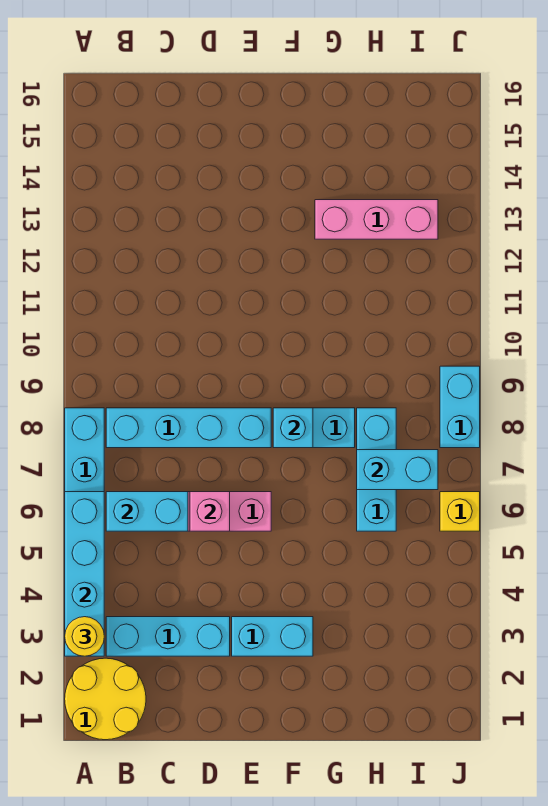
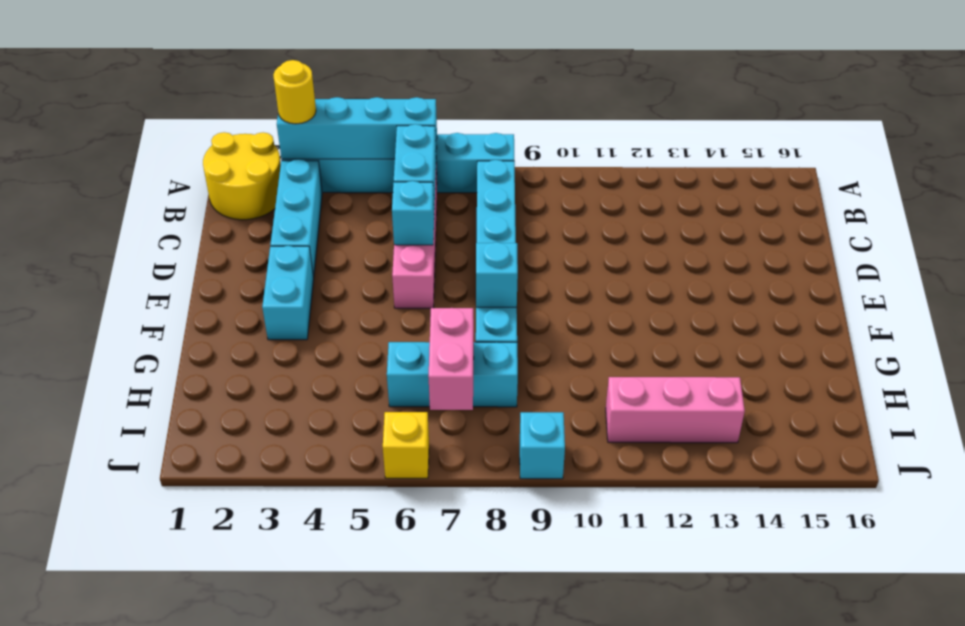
pink 1x1 brick [190,492,230,531] -> cyan 1x1 brick [392,181,434,245]
pink 1x3 brick [315,200,438,239] -> pink 1x3 brick turned to [606,377,745,443]
cyan 1x2 brick [357,450,438,490] -> pink 1x2 brick [428,308,474,410]
cyan 1x2 brick [440,366,480,448] -> cyan 1x1 brick [520,412,565,479]

